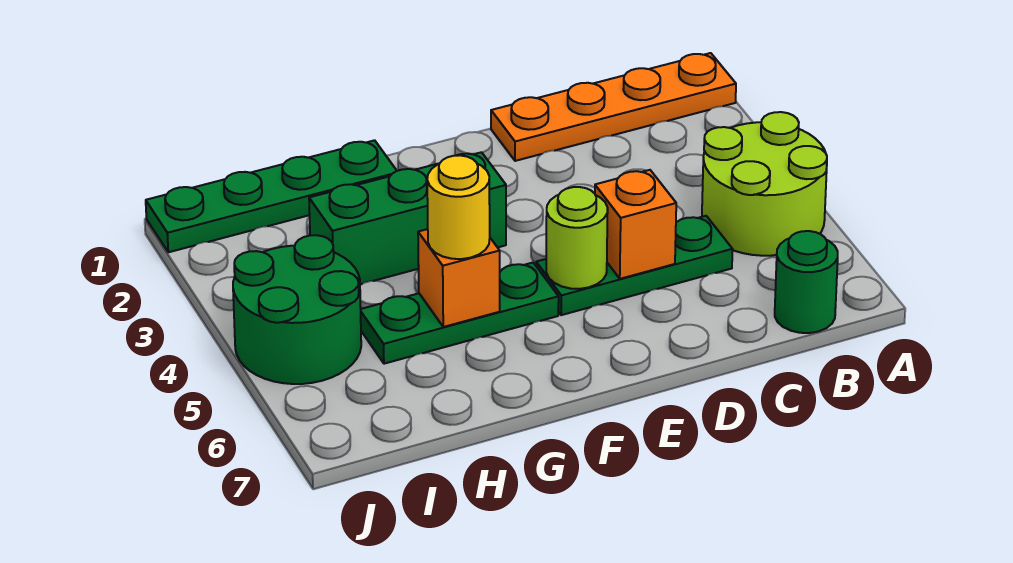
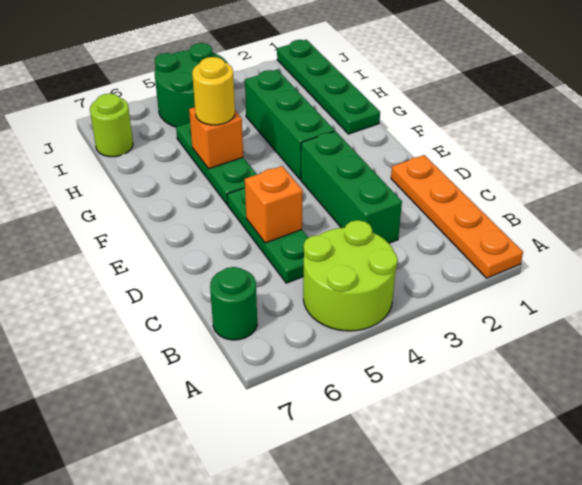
none -> green 1x3 brick [301,131,402,243]
lime 1x1 round brick [546,187,608,289] -> lime 1x1 round brick moved to [90,93,133,157]

